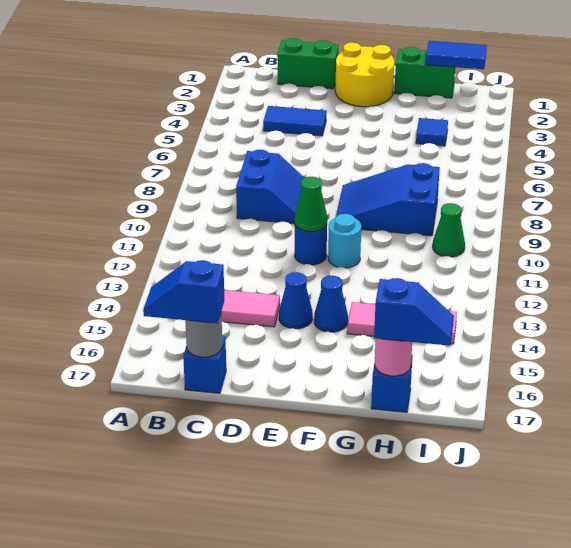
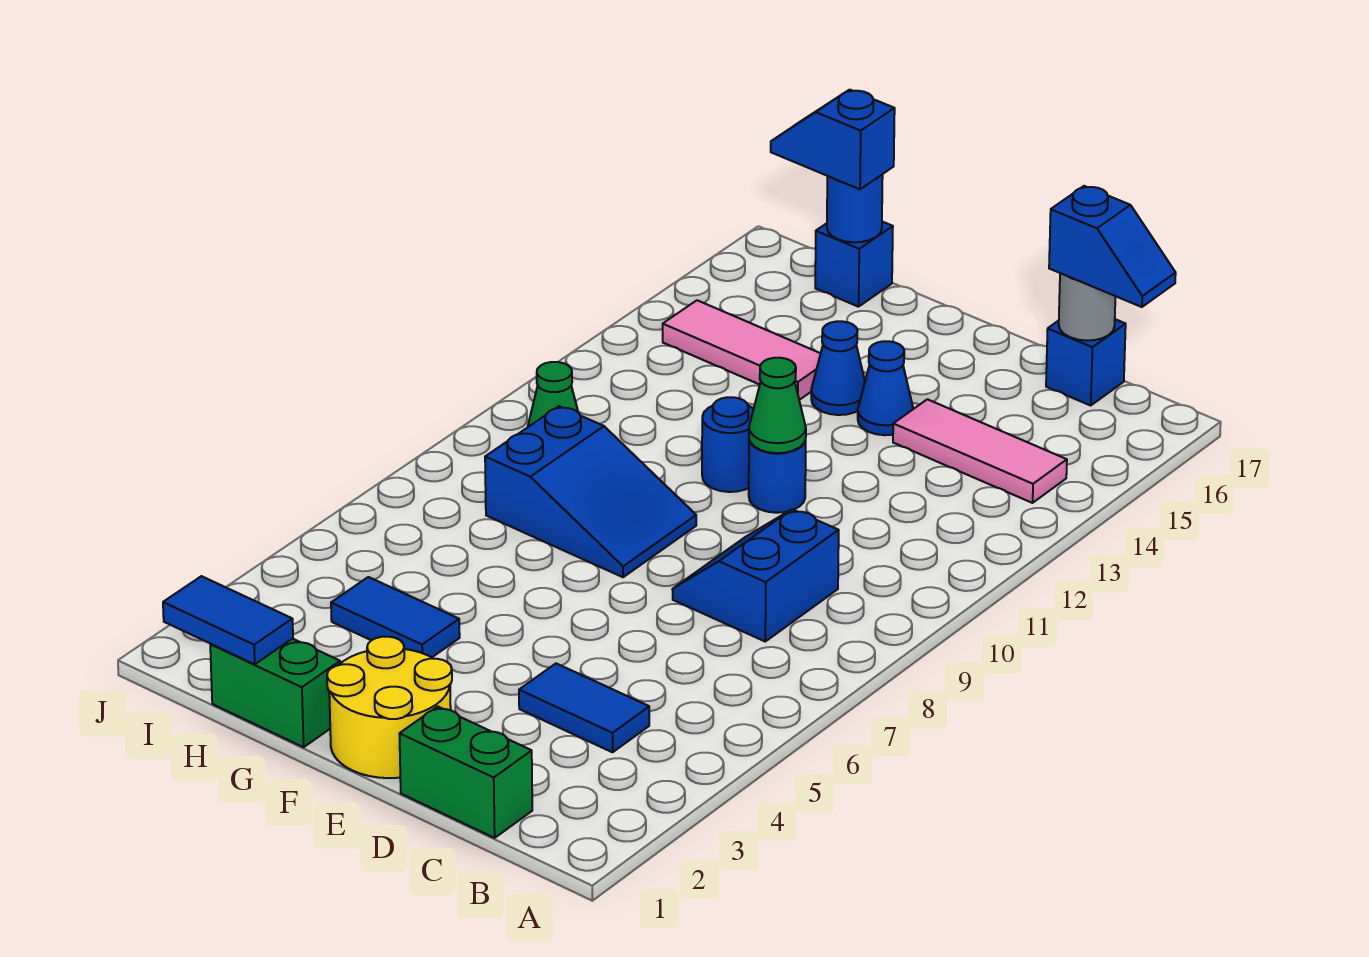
cyan 1x1 round brick [328,214,361,268] -> blue 1x1 round brick [702,397,753,492]
blue 1x1 tile [416,118,448,146] -> blue 1x2 tile [331,577,460,657]
pink 1x1 round brick [375,339,412,376] -> blue 1x1 round brick [827,174,883,242]

